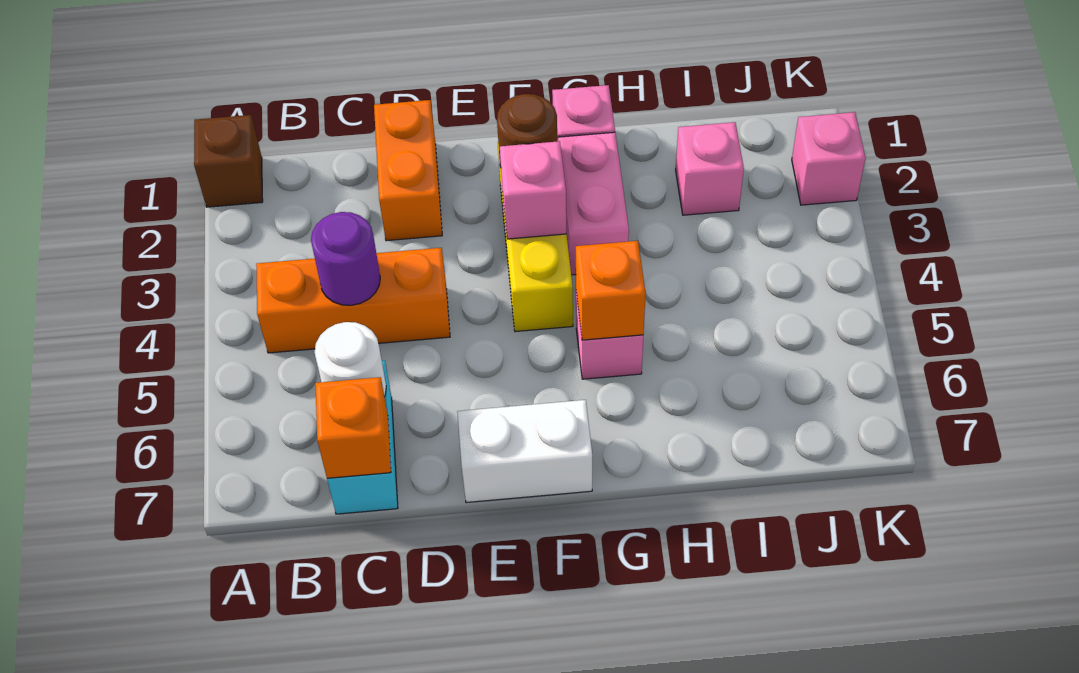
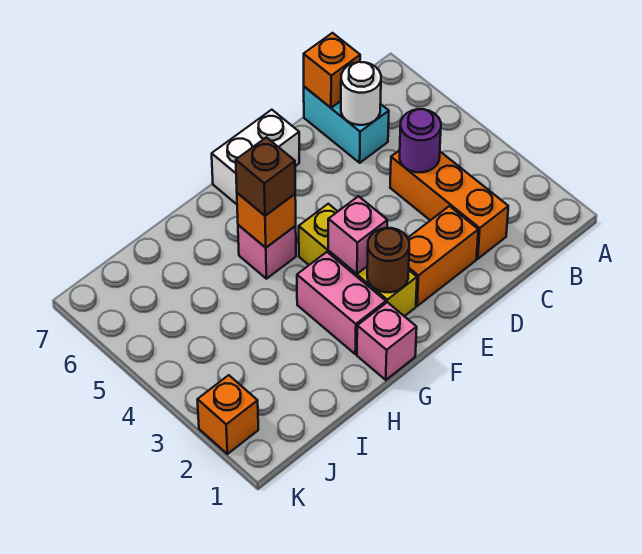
brown 1x1 brick [194,115,263,207] -> brown 1x1 brick moved to [236,137,295,216]
orange 1x3 brick [256,248,450,353] -> orange 1x3 brick turned to [390,150,508,259]
orange 1x2 brick [374,100,442,241] -> orange 1x2 brick turned to [408,206,478,306]
pink 1x1 brick [676,122,744,215] -> none
pink 1x1 brick [792,112,865,205] -> orange 1x1 brick [197,375,258,454]

